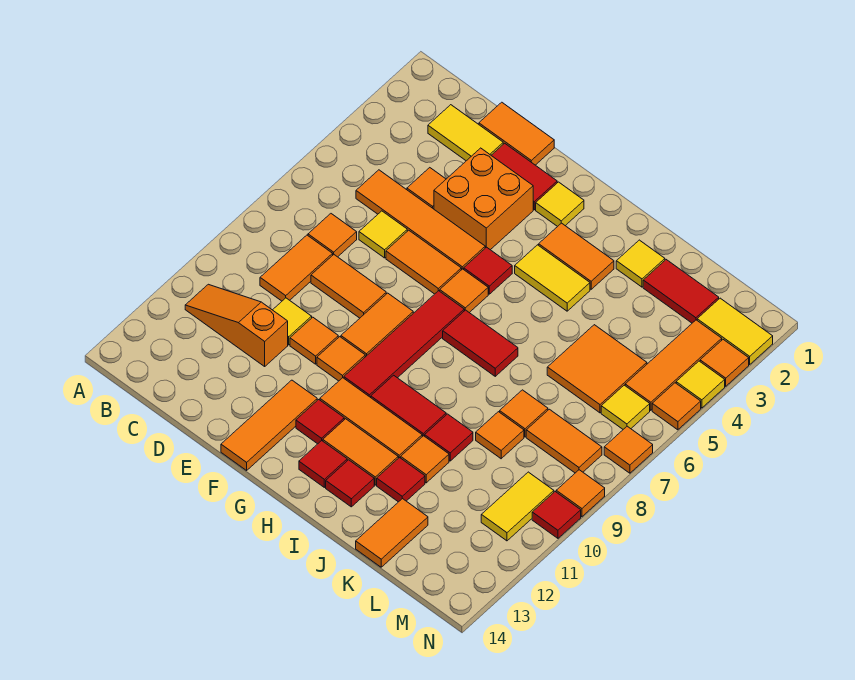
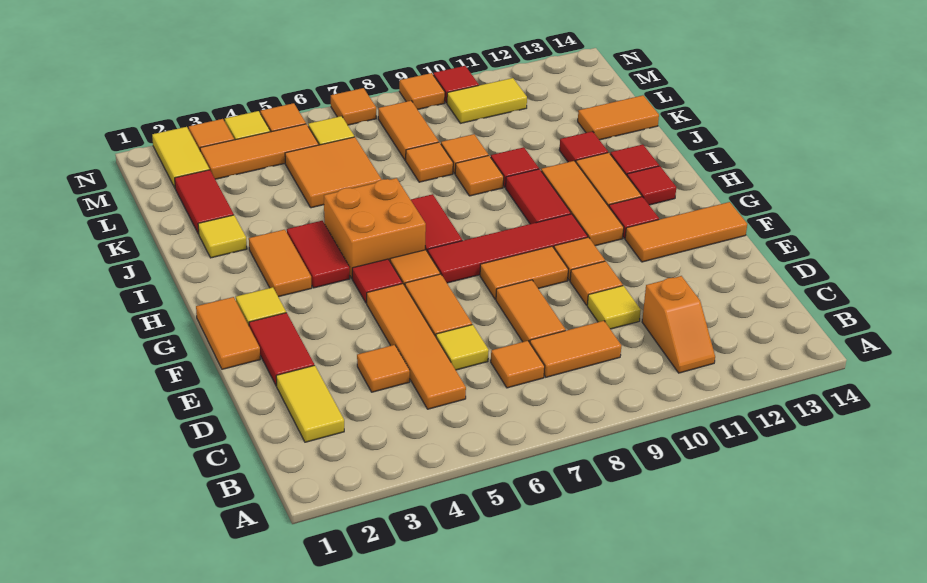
orange 1x3 slope [185,284,288,366] -> orange 1x2 slope [642,276,715,373]
orange 1x2 tile [479,102,554,165] -> orange 1x2 tile moved to [196,297,260,369]
orange 2x2 brick [434,148,533,250] -> orange 2x2 brick moved to [324,178,426,278]
yellow 1x2 tile [515,245,590,311] -> red 1x2 tile [287,221,350,288]
orange 1x1 tile [401,436,449,483] -> orange 1x1 tile moved to [455,156,504,196]

